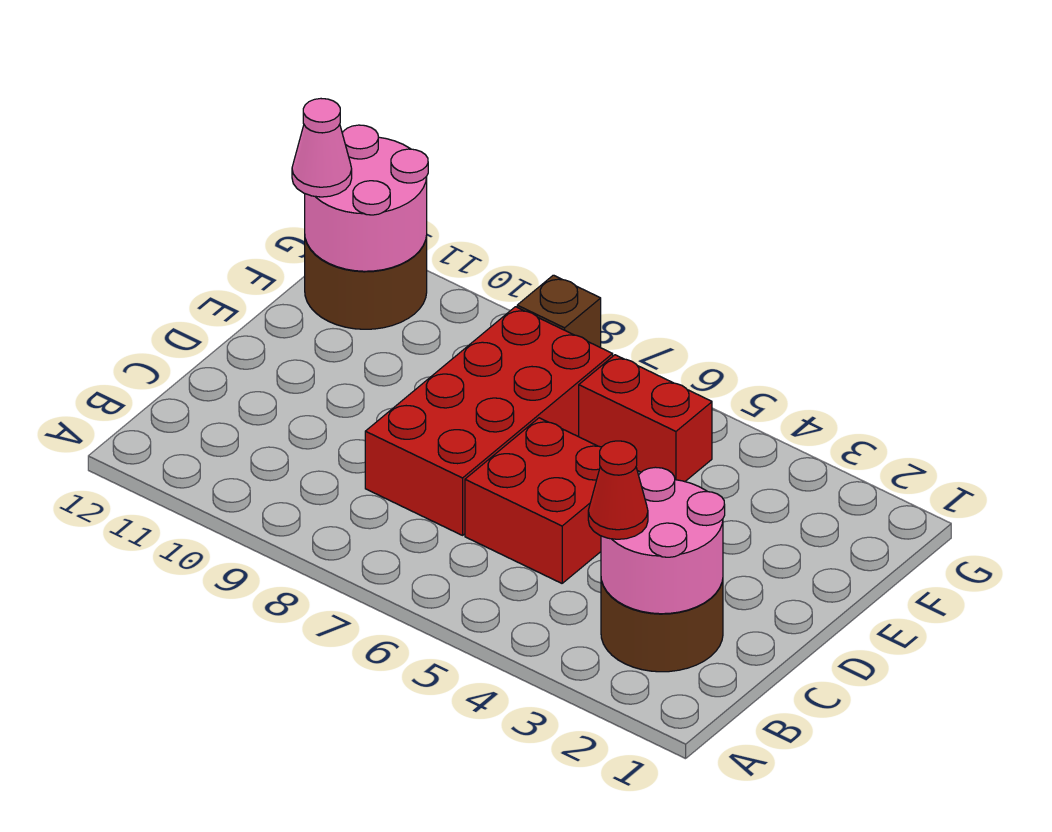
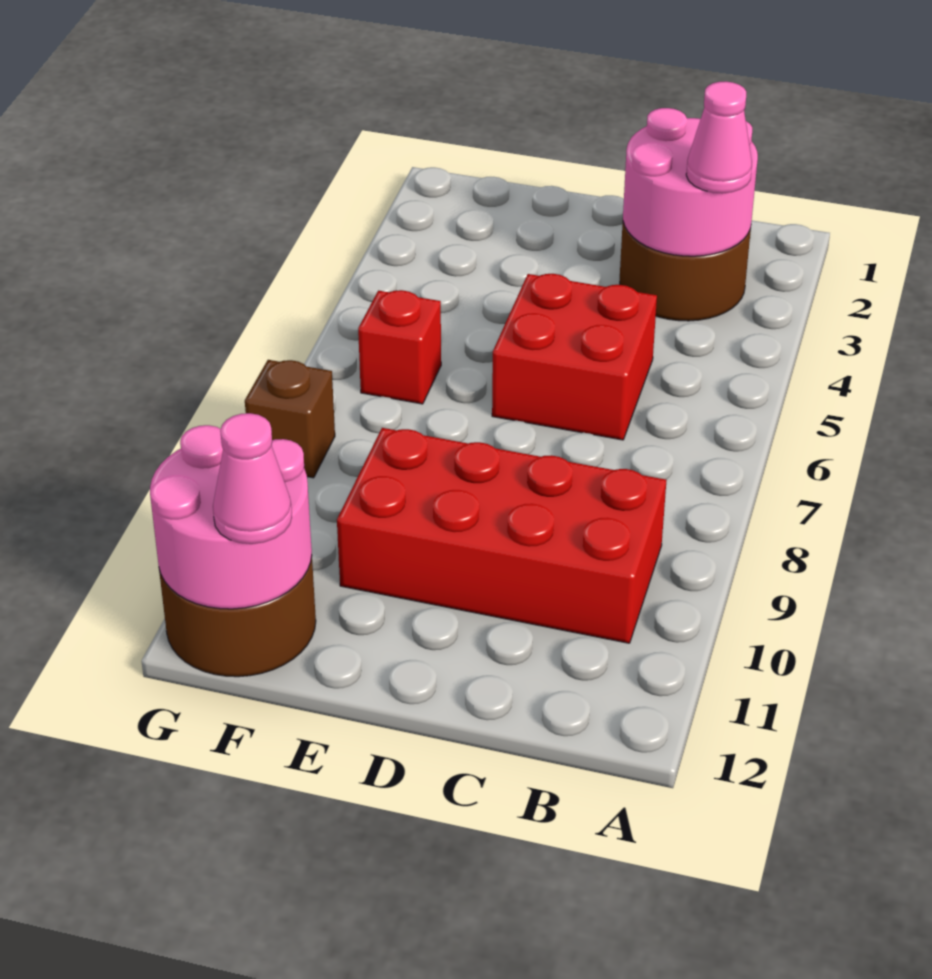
red 1x1 cone [588,441,648,539] -> pink 1x1 cone [686,81,752,193]
red 2x4 brick [365,307,613,535] -> red 2x4 brick moved to [337,428,666,643]
red 1x2 brick [579,355,712,482] -> red 1x1 brick [358,290,441,404]

